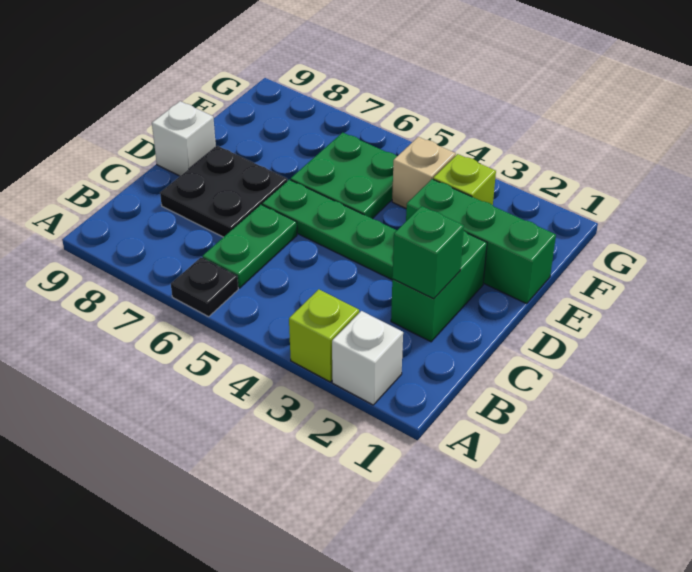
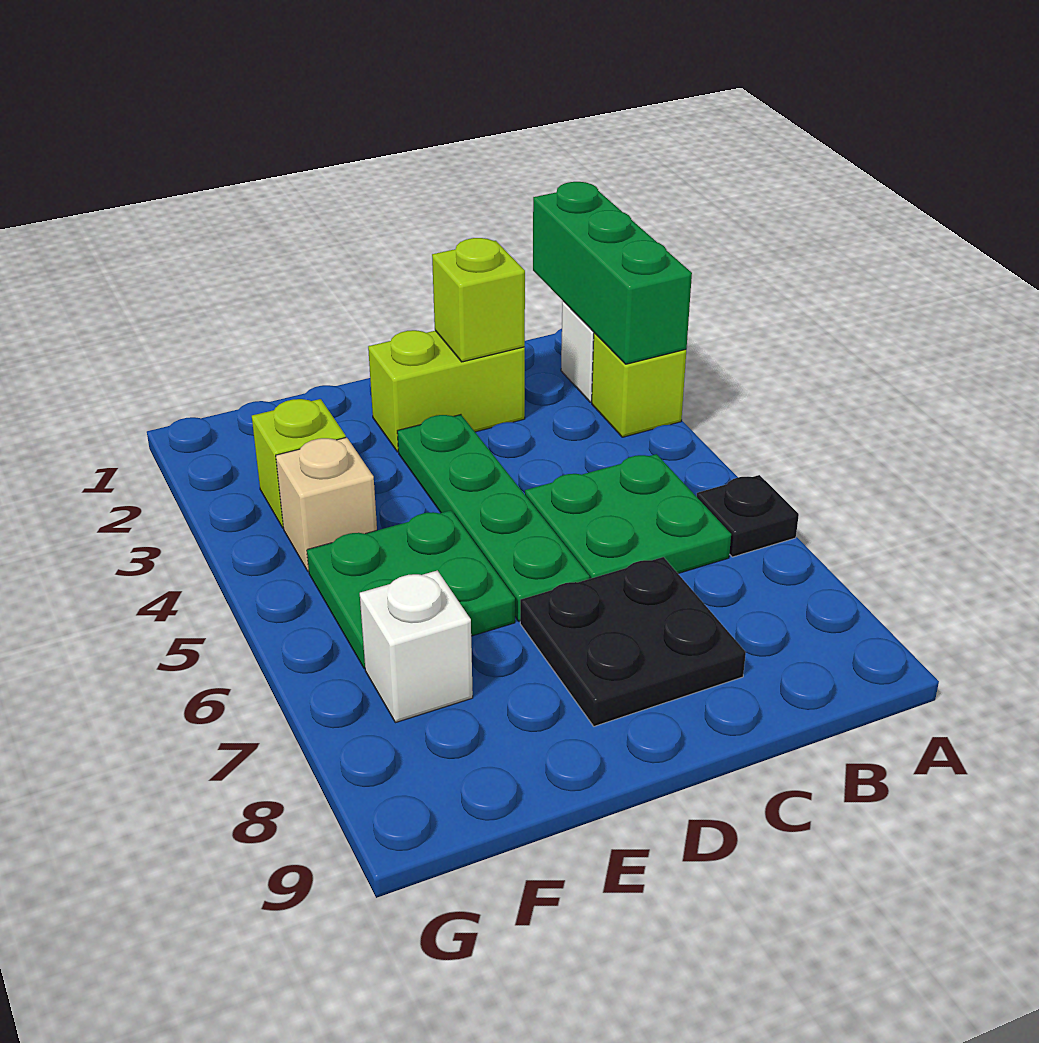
green 1x2 plate [202,205,297,288] -> green 2x2 plate [525,454,731,579]
green 1x2 brick [391,231,487,342] -> lime 1x2 brick [368,330,525,452]
green 1x1 brick [392,206,464,299] -> lime 1x1 brick [432,238,525,362]
white 1x1 brick [152,101,216,176] -> white 1x1 brick moved to [360,570,473,723]
green 1x3 brick [406,179,556,304] -> green 1x3 brick moved to [533,182,692,364]

